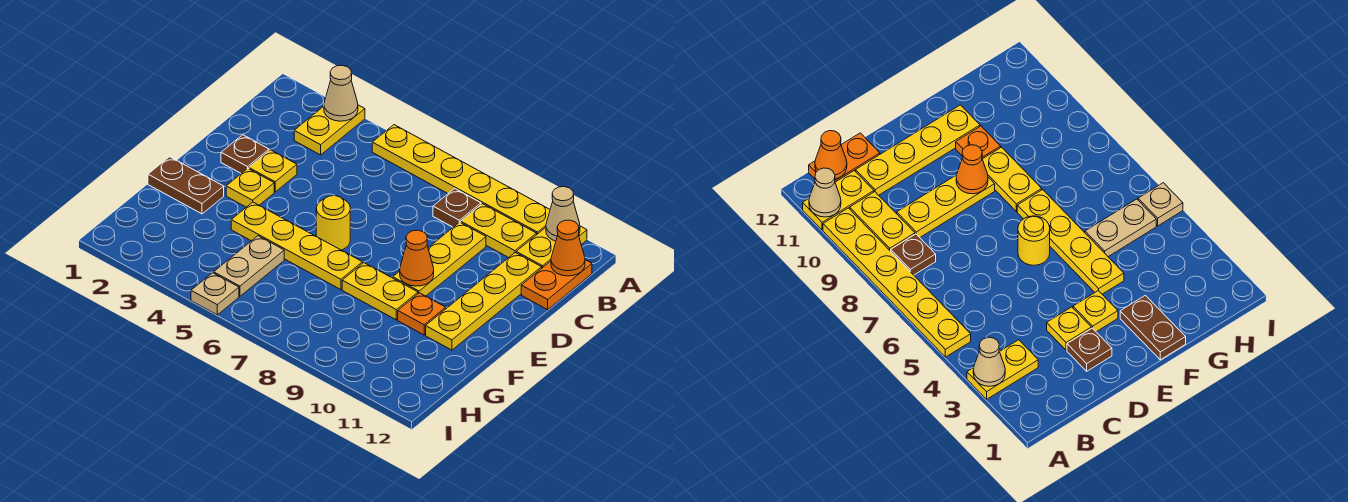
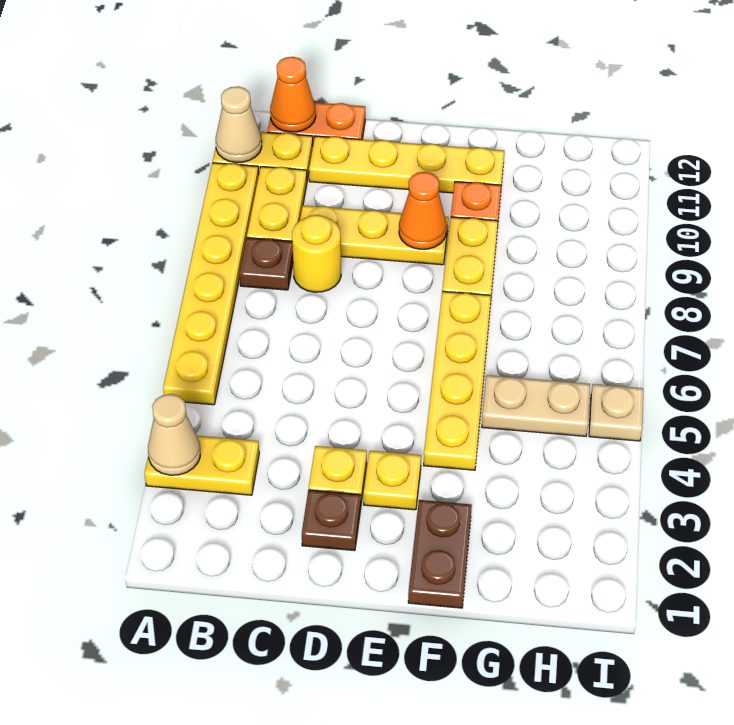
yellow 1x1 round brick [316,196,350,250] -> yellow 1x1 round brick moved to [292,215,341,292]

